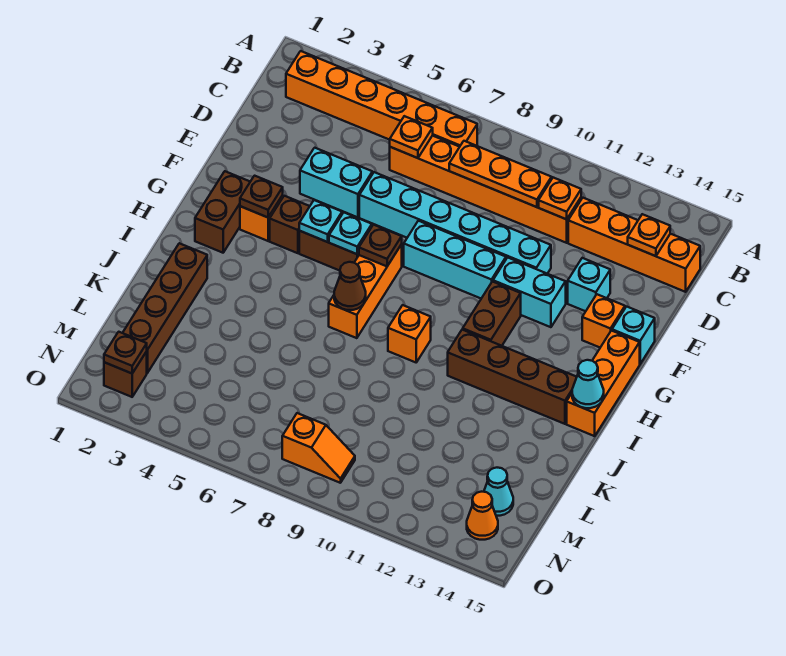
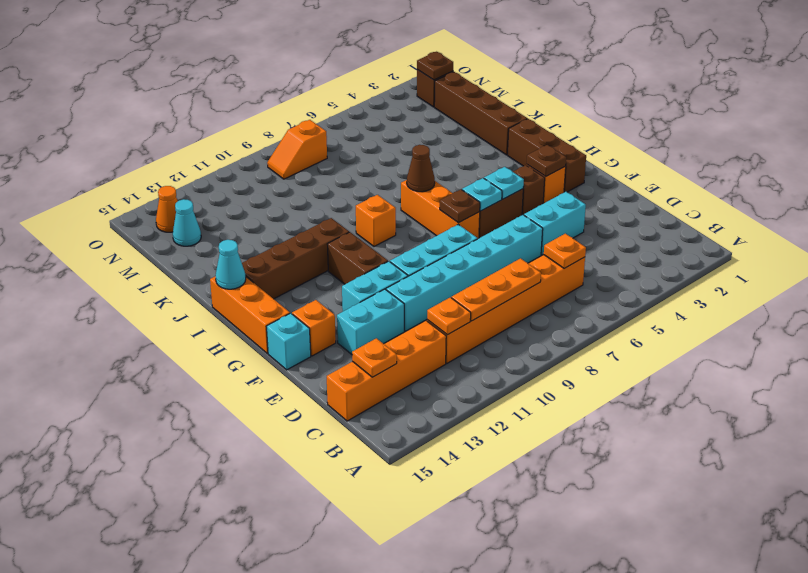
orange 1x6 brick [286,51,477,147] -> none
cyan 1x1 brick [568,258,610,311] -> cyan 1x2 brick [337,289,404,354]
brown 1x2 brick [195,171,250,253] -> brown 1x3 brick [507,119,586,192]

